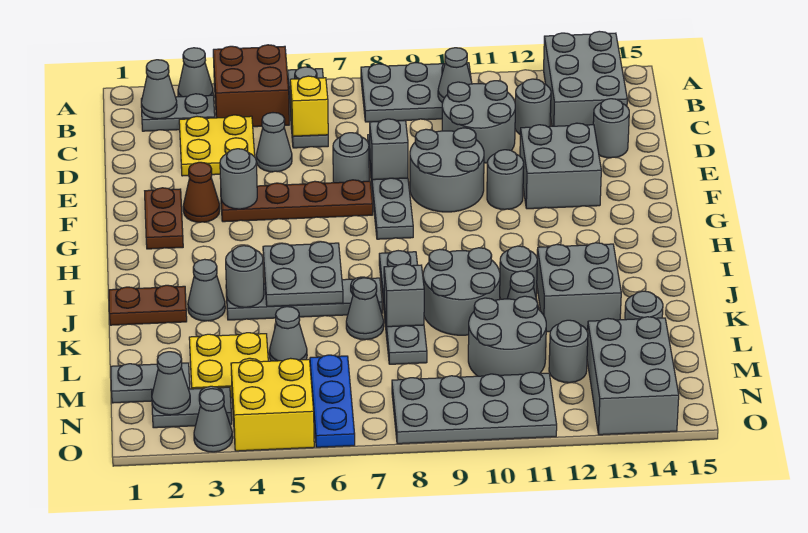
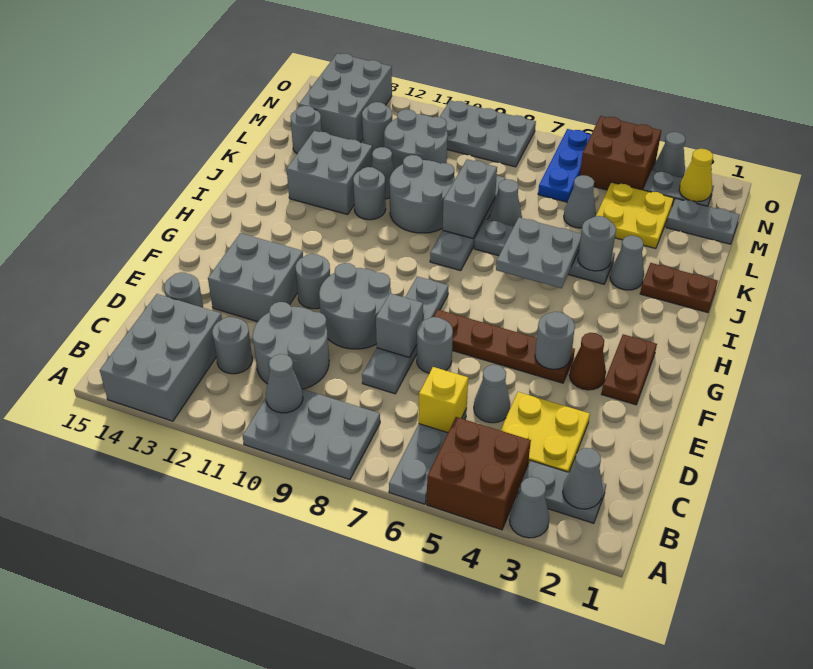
grey 1x1 brick [384,264,424,327] -> grey 1x2 brick [443,159,497,238]
grey 1x1 cone [152,352,190,415] -> yellow 1x1 cone [679,149,713,202]
yellow 2x2 brick [231,358,314,451] -> brown 2x2 brick [580,116,661,190]
grey 2x4 plate [392,372,557,444] -> grey 2x3 plate [440,101,536,167]

